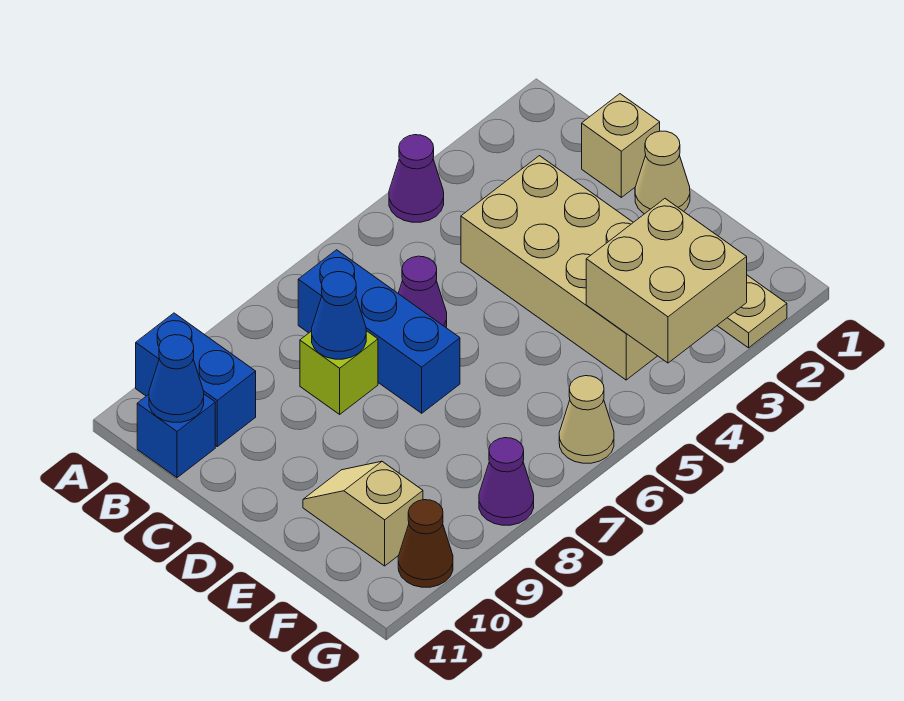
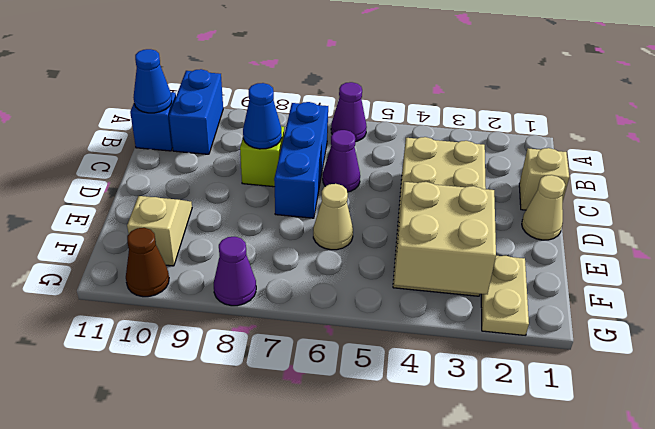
purple 1x1 cone [389,135,444,222] -> purple 1x1 cone moved to [331,82,367,142]
tan 1x1 cone [559,376,614,463] -> tan 1x1 cone moved to [313,184,353,250]

